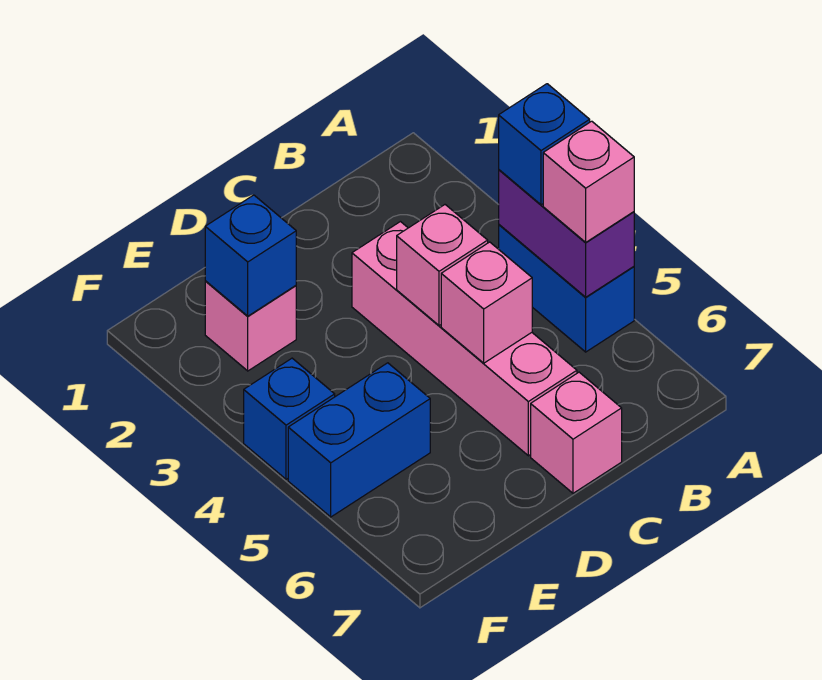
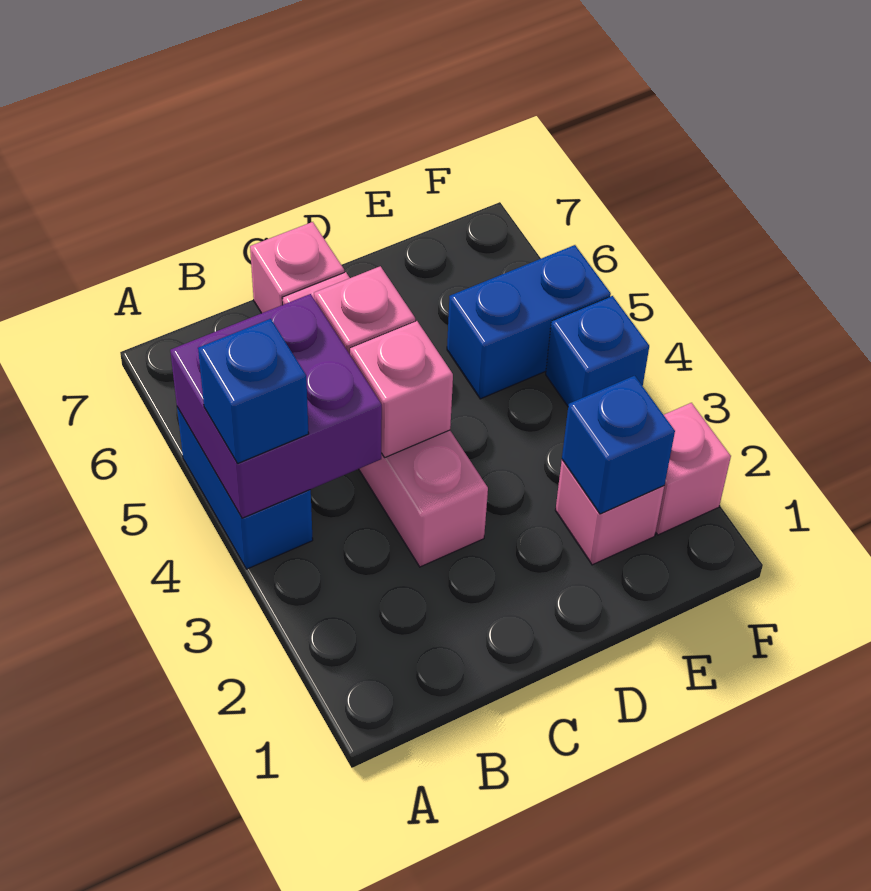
purple 1x2 brick [499,170,634,297] -> purple 2x2 brick [170,294,382,518]
pink 1x1 brick [543,121,634,242] -> pink 1x1 brick moved to [656,403,731,535]

